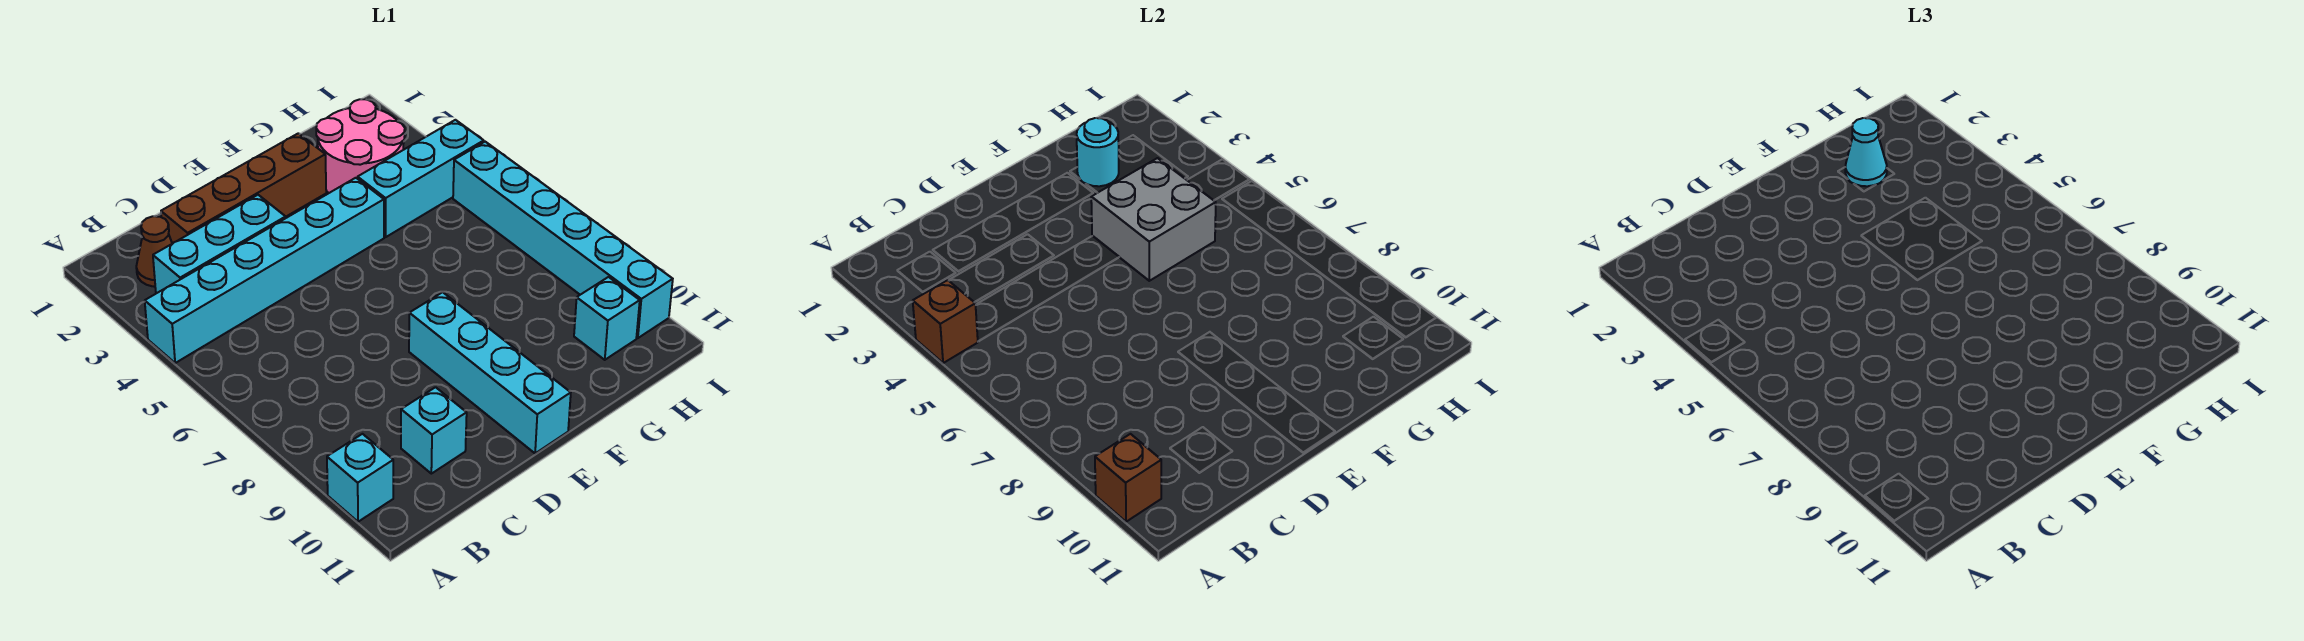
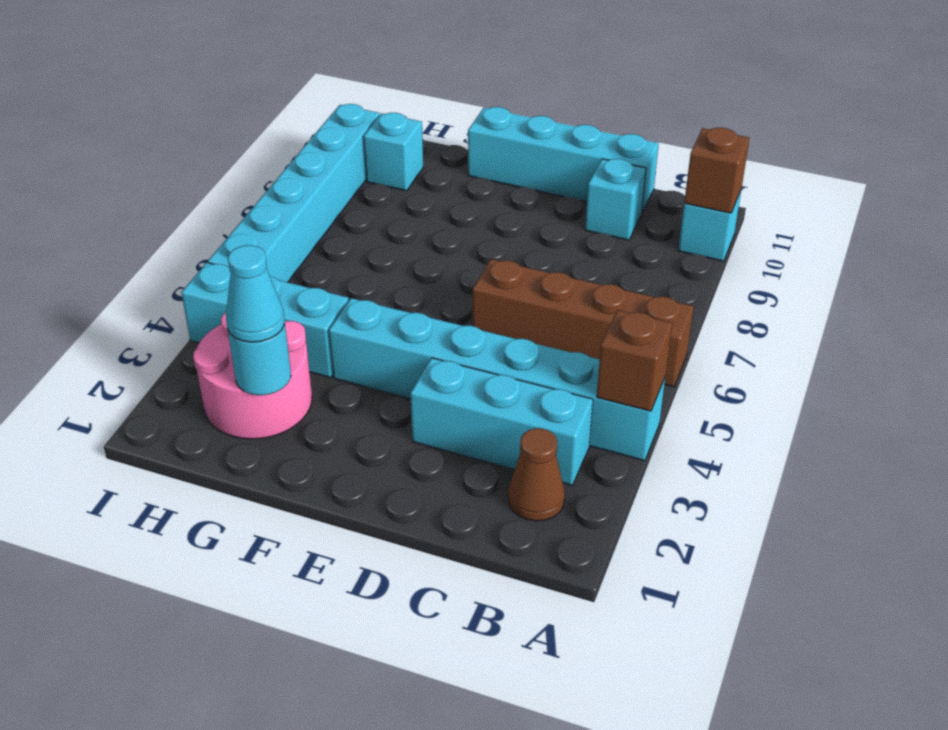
brown 1x4 brick [161,133,326,244] -> brown 1x4 brick moved to [473,259,694,387]
cyan 1x4 brick [409,292,571,453] -> cyan 1x4 brick turned to [468,107,659,213]
grey 2x2 brick [1091,158,1216,281] -> none

